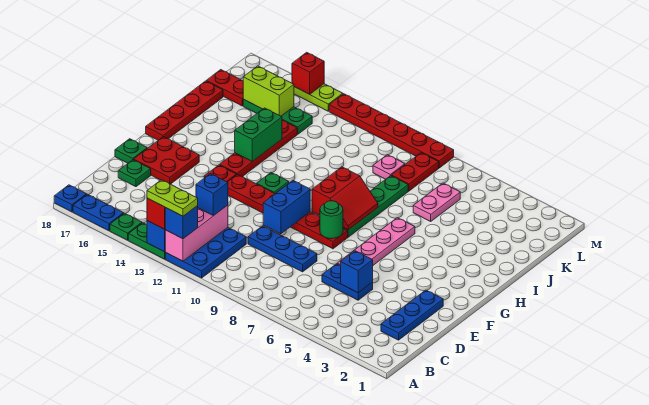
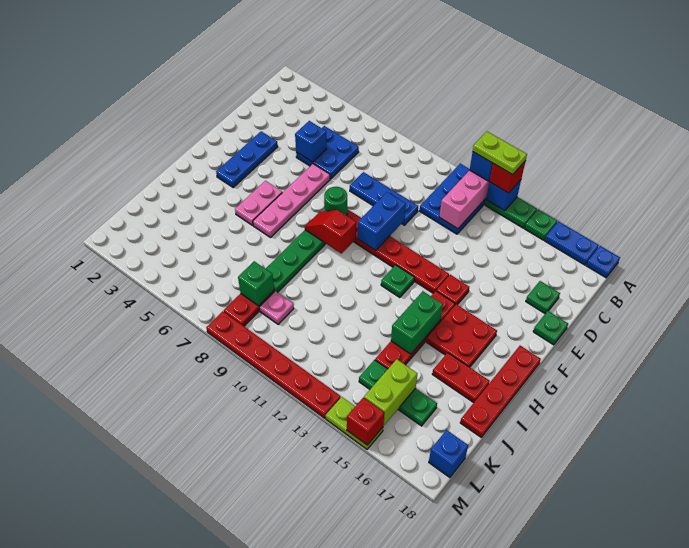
blue 1x3 plate [381,290,443,340] -> blue 1x3 plate moved to [216,131,278,188]
blue 1x1 brick [196,174,228,216] -> blue 1x1 brick moved to [429,430,468,478]
blue 1x2 plate [322,264,373,300] -> blue 2x2 plate [296,126,359,179]
red 2x2 plate [134,137,199,184] -> red 2x2 plate moved to [427,304,497,367]
red 2x2 slope [312,167,378,230] -> red 1x2 slope [305,210,356,254]
pink 1x2 plate [413,183,460,221] -> pink 1x2 plate moved to [235,181,282,225]
none -> green 1x1 brick [238,261,274,306]
lime 1x2 brick [243,66,294,116] -> lime 1x2 brick turned to [364,359,417,425]
red 1x2 plate [207,70,243,106] -> red 1x2 plate moved to [432,353,490,403]

